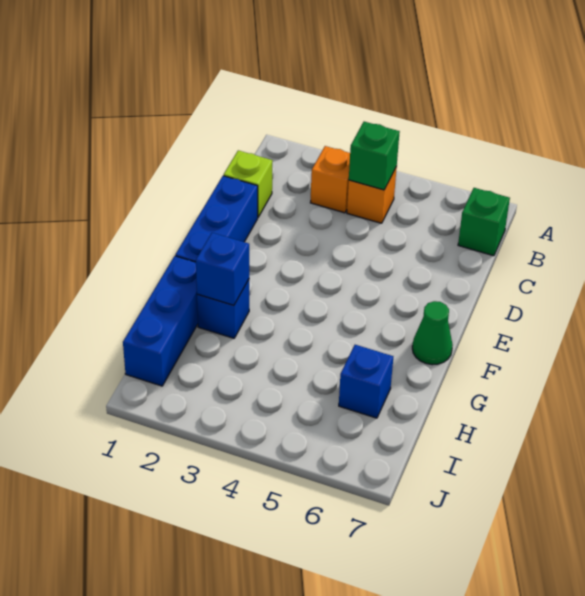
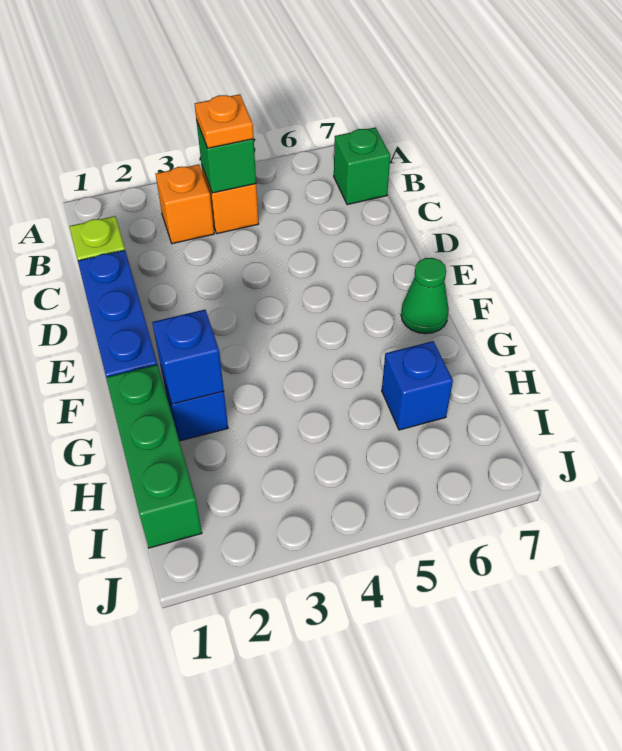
none -> orange 1x1 plate [195,94,254,148]
blue 1x3 brick [123,256,198,386] -> green 1x3 brick [106,365,202,548]

